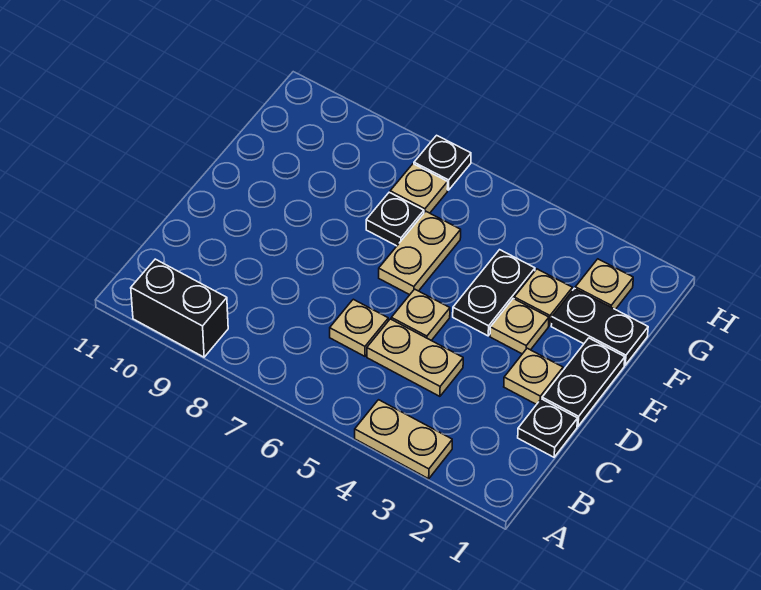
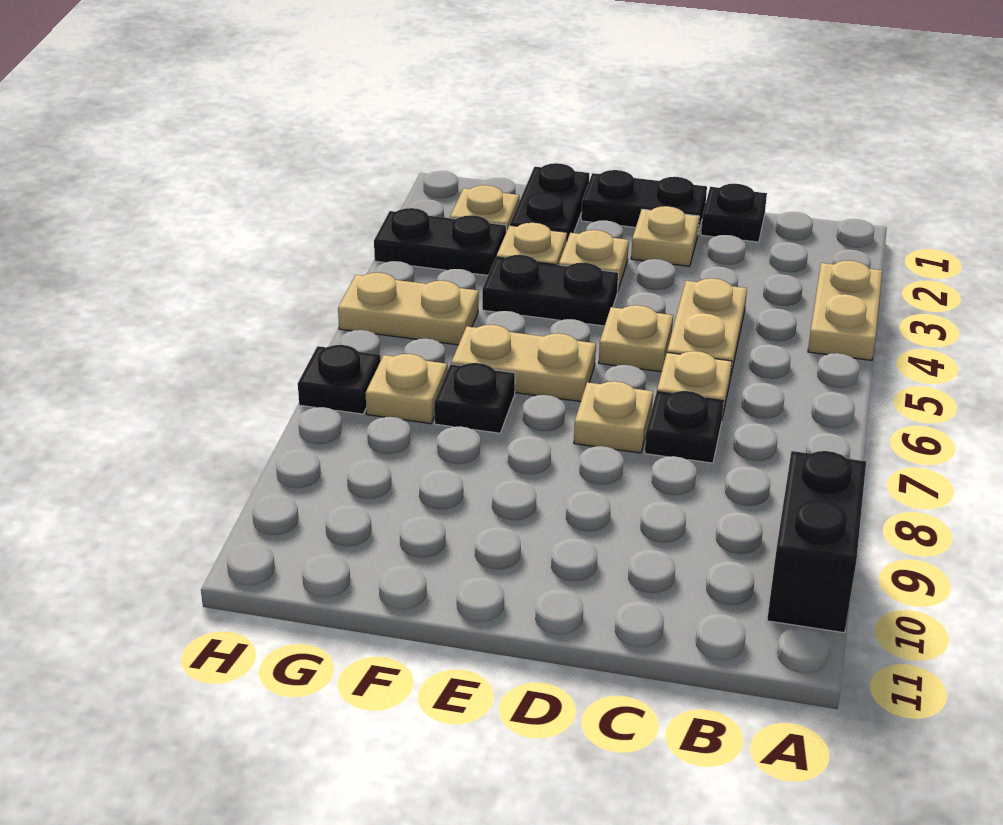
none -> black 1x1 plate [645,391,724,463]
none -> tan 1x1 plate [574,381,653,453]
none -> black 1x2 plate [374,208,506,275]
none -> tan 1x2 plate [338,273,479,345]

